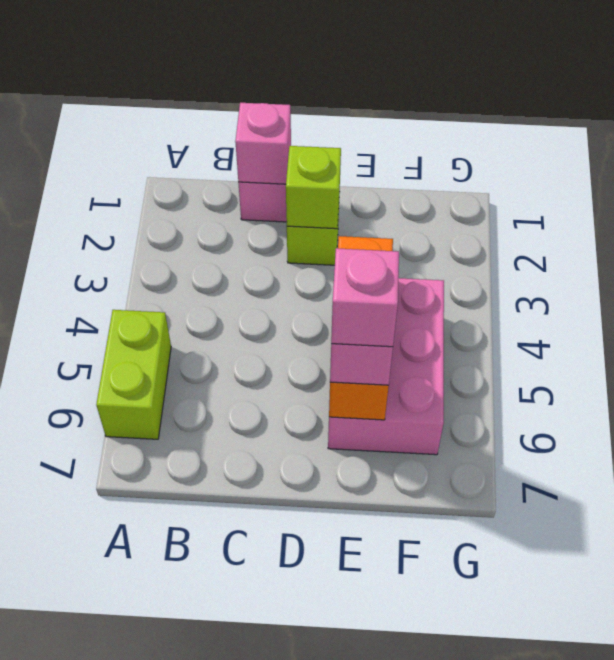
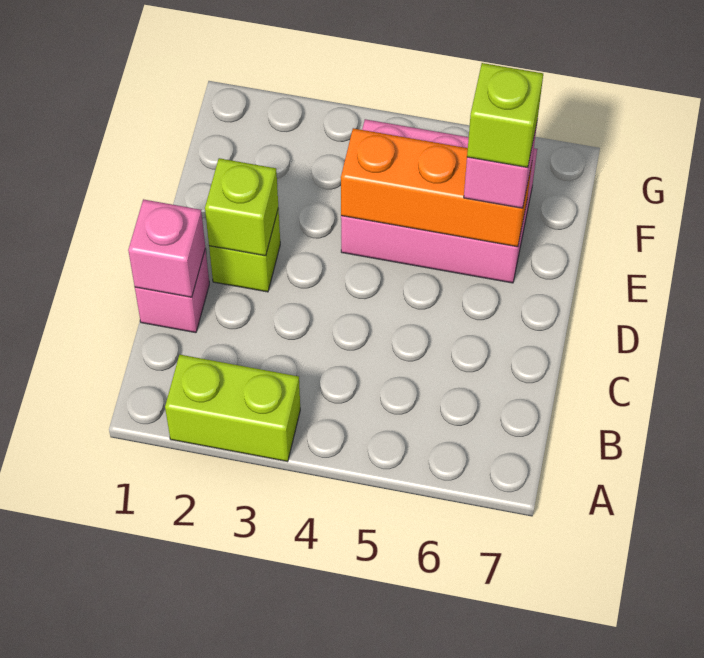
lime 1x2 brick [96,310,171,439] -> lime 1x2 brick moved to [165,355,300,462]
pink 1x1 brick [331,248,399,347] -> lime 1x1 brick [467,63,543,168]

